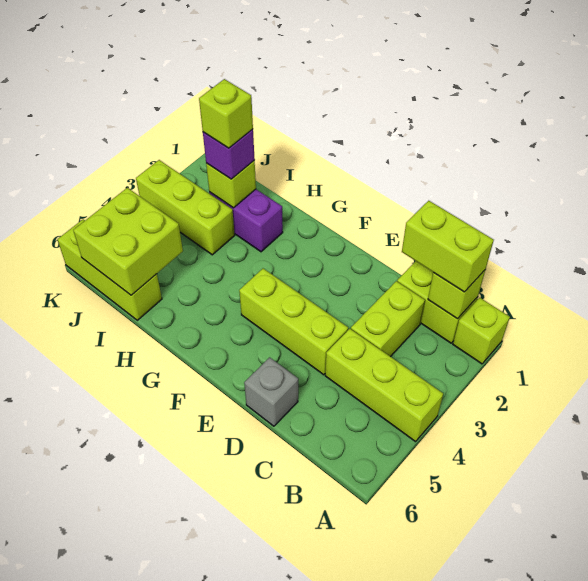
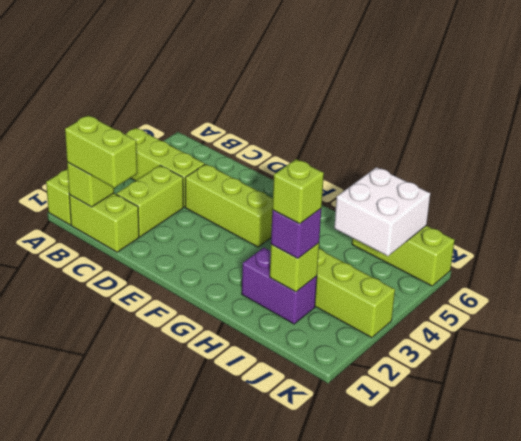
grey 1x1 brick [244,357,298,426] -> none
lime 2x2 brick [73,188,183,295] -> white 2x2 brick [334,167,430,256]

